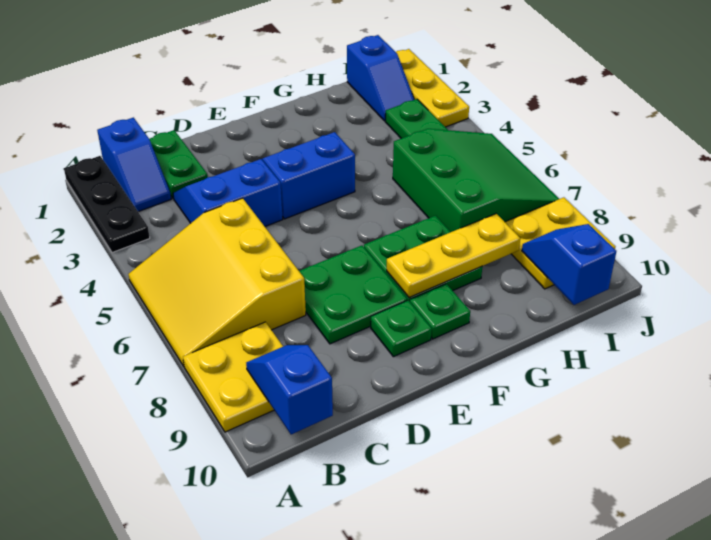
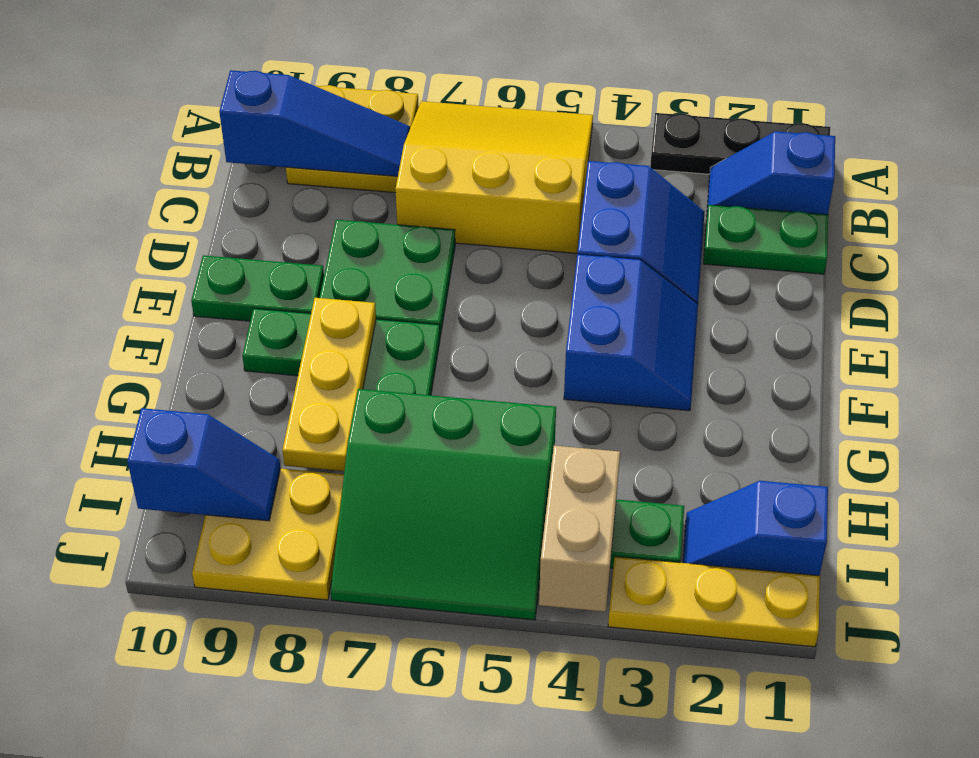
blue 1x2 slope [246,345,333,434] -> blue 1x3 slope [219,70,410,176]
green 1x1 plate [371,301,432,357] -> green 1x2 plate [191,255,324,321]
none -> tan 1x2 brick [539,446,620,612]

